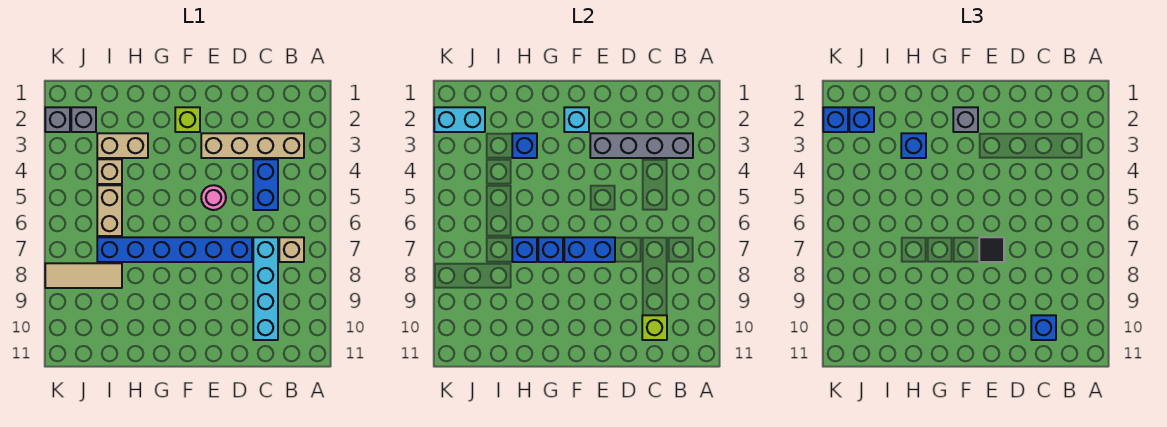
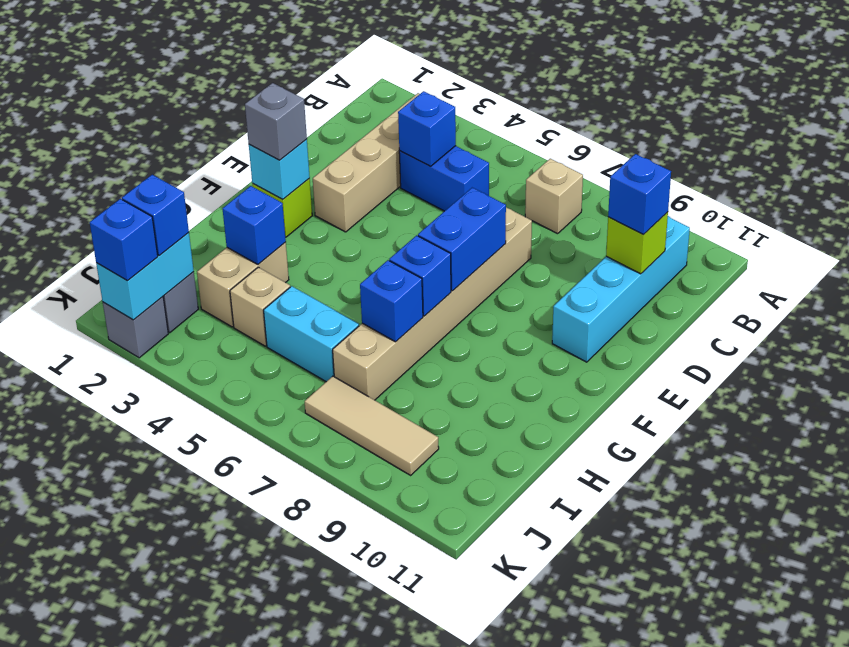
grey 1x4 brick [590,133,693,158] -> none
cyan 1x4 brick [253,237,278,340] -> cyan 1x4 brick turned to [552,216,690,362]
blue 1x6 brick [97,237,252,262] -> tan 1x6 brick [333,207,532,400]
pink 1x1 round brick [201,185,226,210] -> none
black 1x1 tile [979,237,1004,262] -> none
blue 1x1 brick [901,133,926,158] -> blue 1x1 brick moved to [398,91,456,166]
tan 1x2 brick [97,185,122,236] -> cyan 1x2 brick [264,286,359,382]
tan 1x3 tile [45,263,122,288] -> tan 1x3 tile turned to [305,376,439,475]

